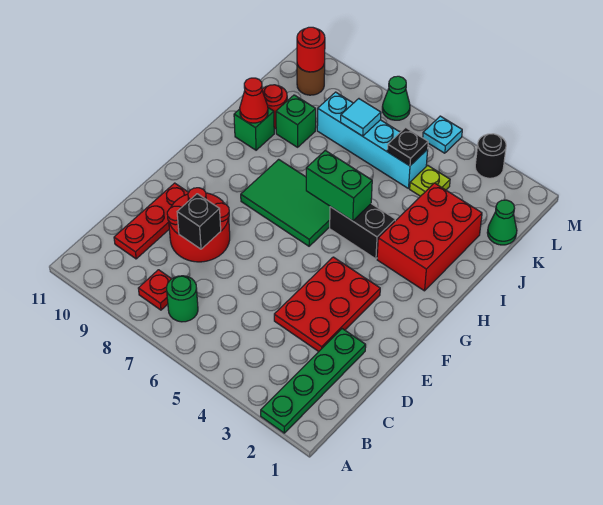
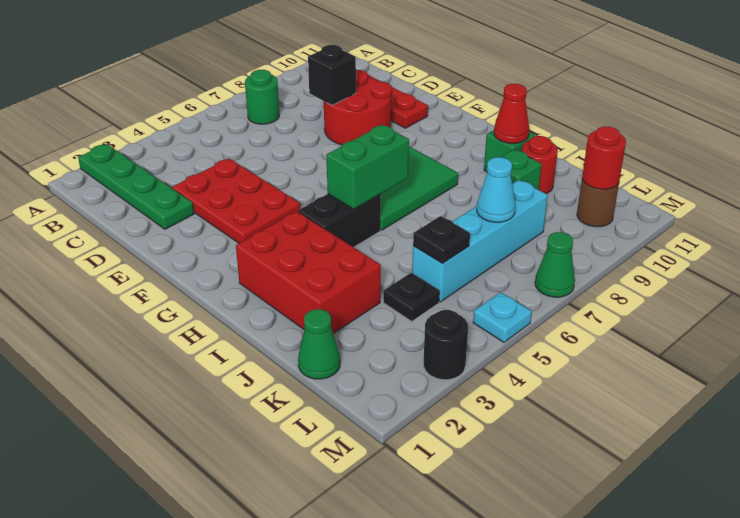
red 1x1 plate [138,270,171,310] -> none
lime 1x1 plate [410,165,450,196] -> black 1x1 plate [383,273,440,321]
cyan 1x1 tile [341,99,381,136] -> cyan 1x1 cone [477,157,515,222]

